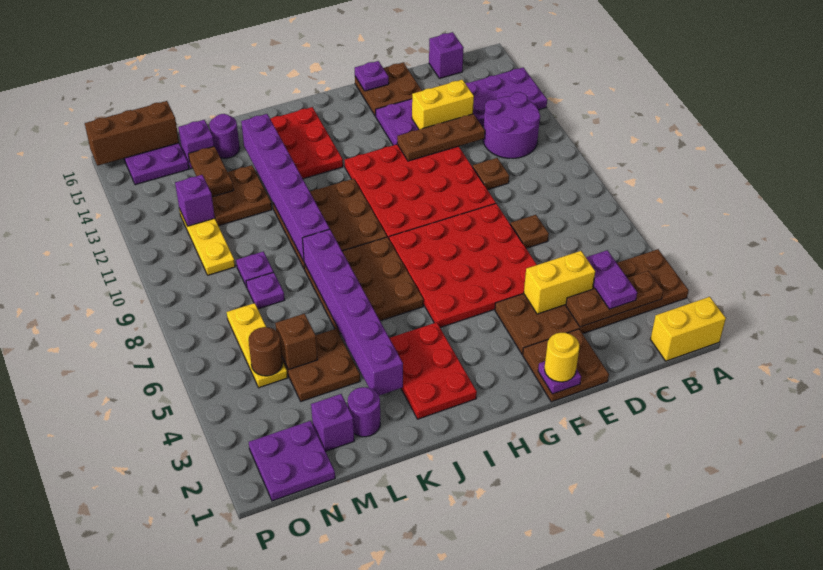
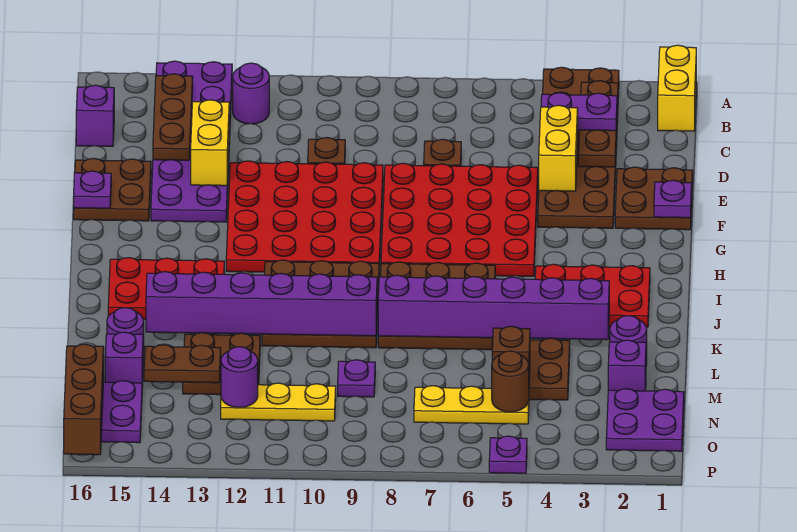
purple 2x2 round brick [483,92,540,158] -> purple 1x1 round brick [233,63,269,124]
brown 1x3 plate [397,114,485,161] -> brown 1x3 plate moved to [153,74,193,160]
yellow 1x1 round brick [545,333,579,382] -> none
purple 1x1 plate [246,272,285,309] -> purple 1x1 plate moved to [489,436,527,473]
purple 1x1 brick [175,175,215,226] -> purple 1x1 round brick [221,347,258,408]

